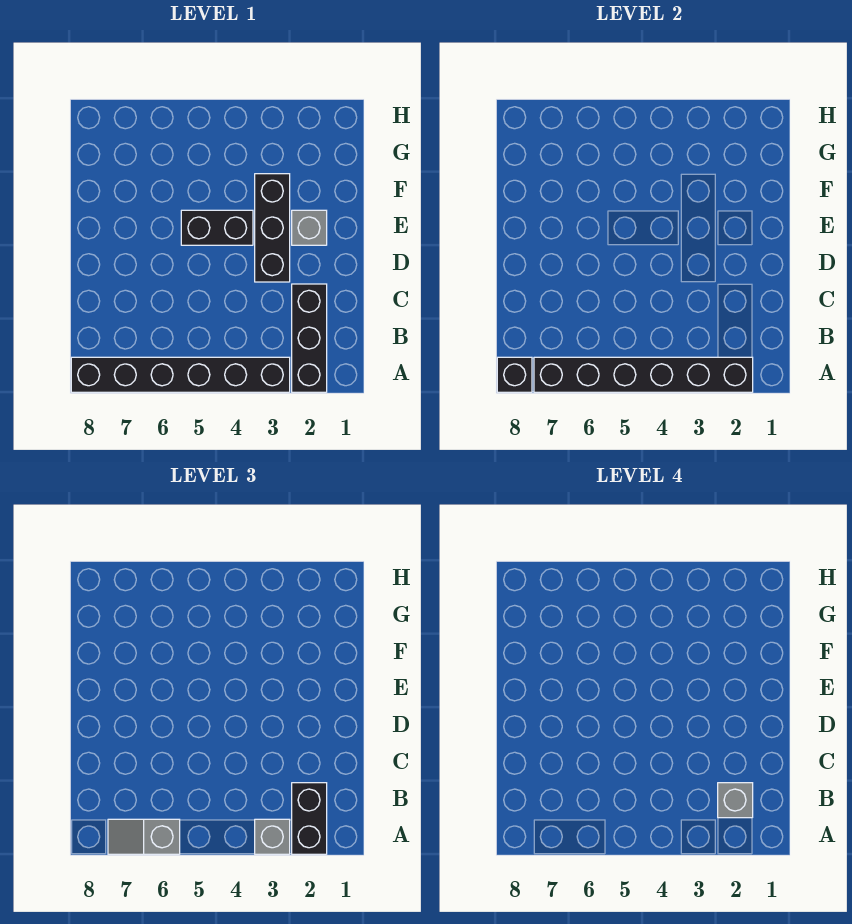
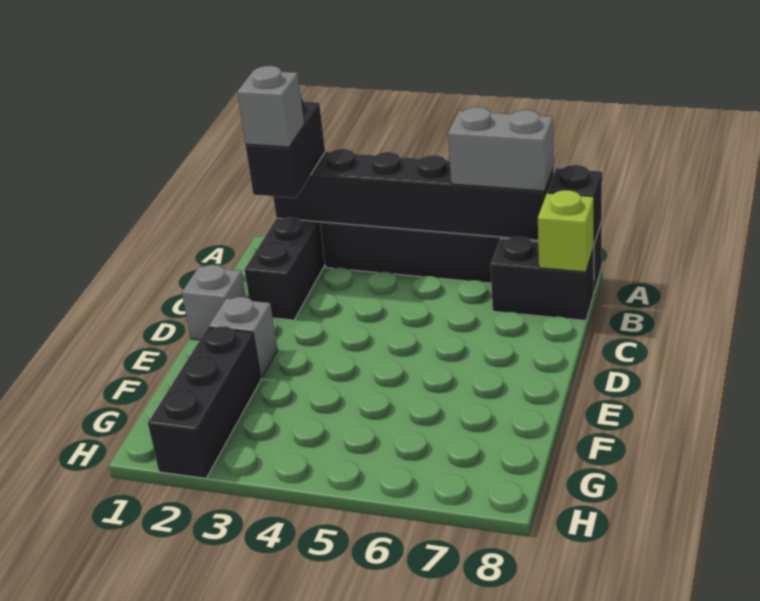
grey 1x1 brick [255,819,290,854] -> grey 1x1 brick moved to [182,265,246,340]
grey 1x2 slope [108,819,180,854] -> grey 1x2 brick [448,107,554,191]
none -> lime 1x1 brick [538,190,594,272]
black 1x3 brick [255,174,290,282] -> black 1x3 brick moved to [148,326,261,478]
black 1x2 brick [181,210,253,245] -> black 1x2 brick moved to [490,237,594,321]

